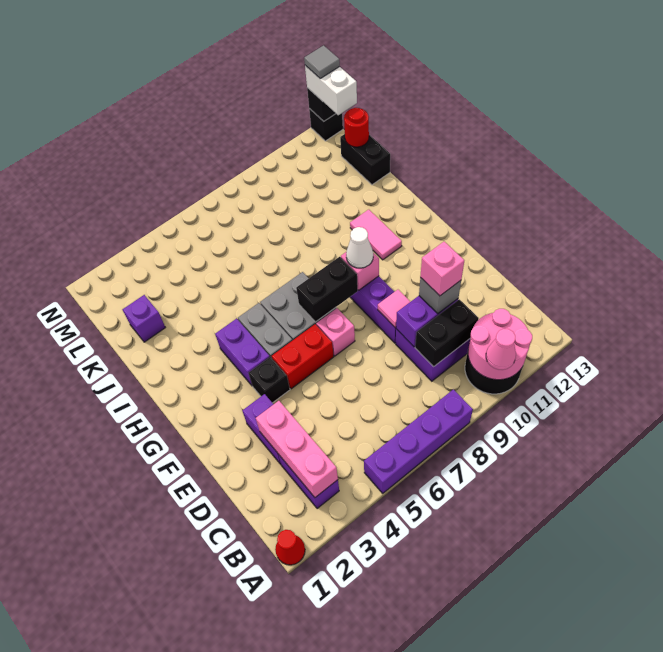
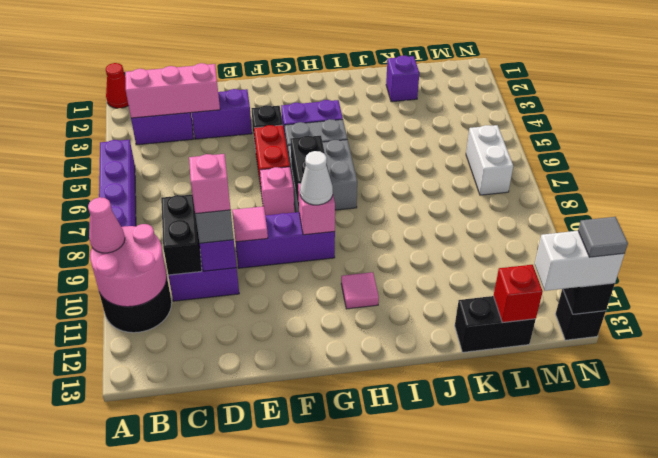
pink 1x2 tile [350,210,402,260] -> pink 1x1 tile [341,272,379,309]
red 1x1 round brick [344,108,369,147] -> red 1x1 brick [494,265,543,323]
none -> white 1x2 brick [466,125,513,195]

